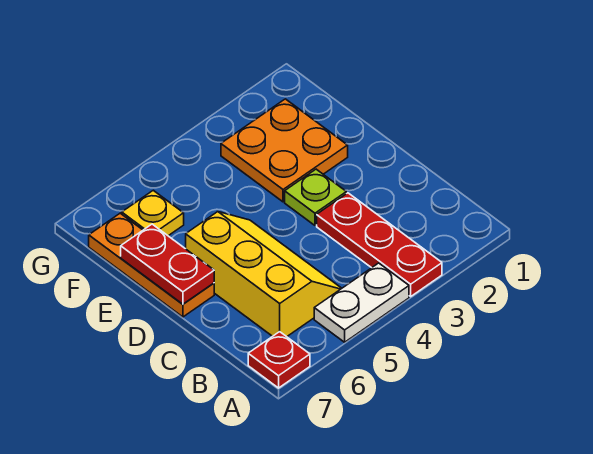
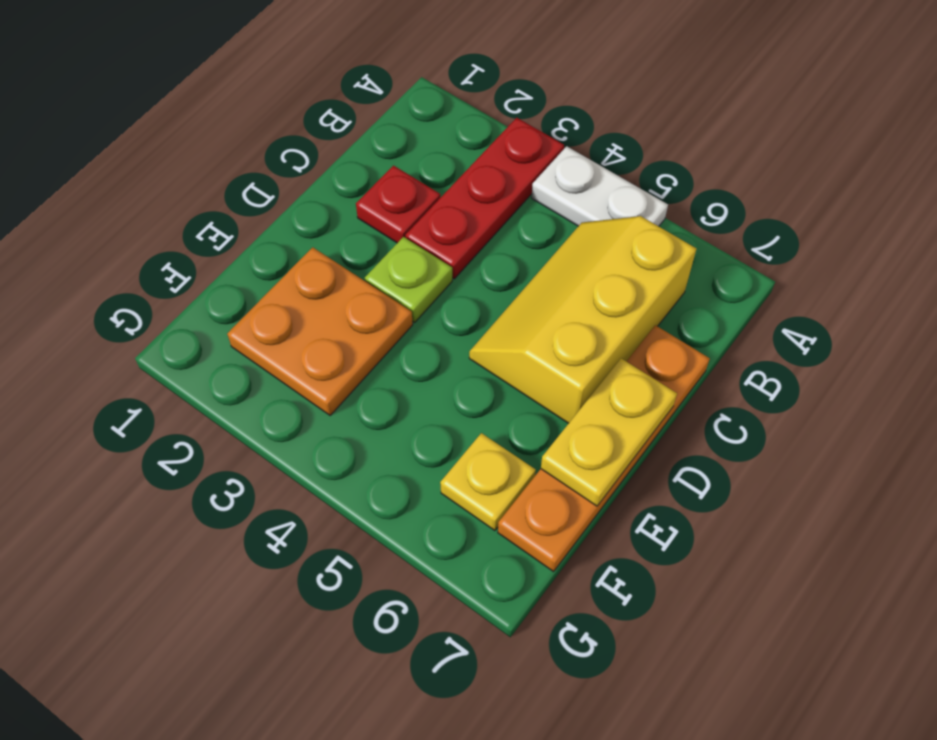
red 1x1 plate [248,332,310,388] -> red 1x1 plate moved to [356,166,440,243]
orange 1x3 plate [89,213,214,317] -> orange 1x4 plate [498,325,710,572]
red 1x2 plate [121,224,214,304] -> yellow 1x2 plate [541,358,677,506]

